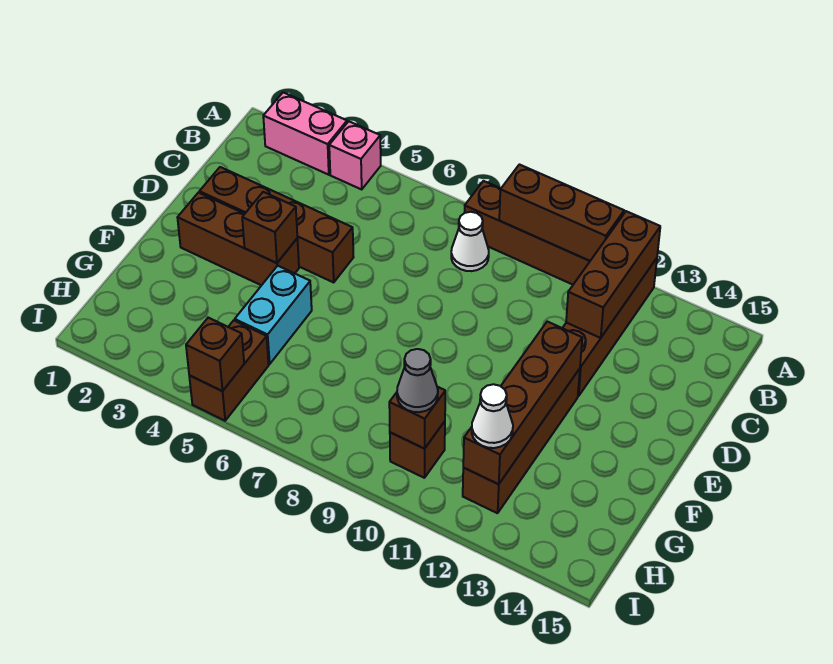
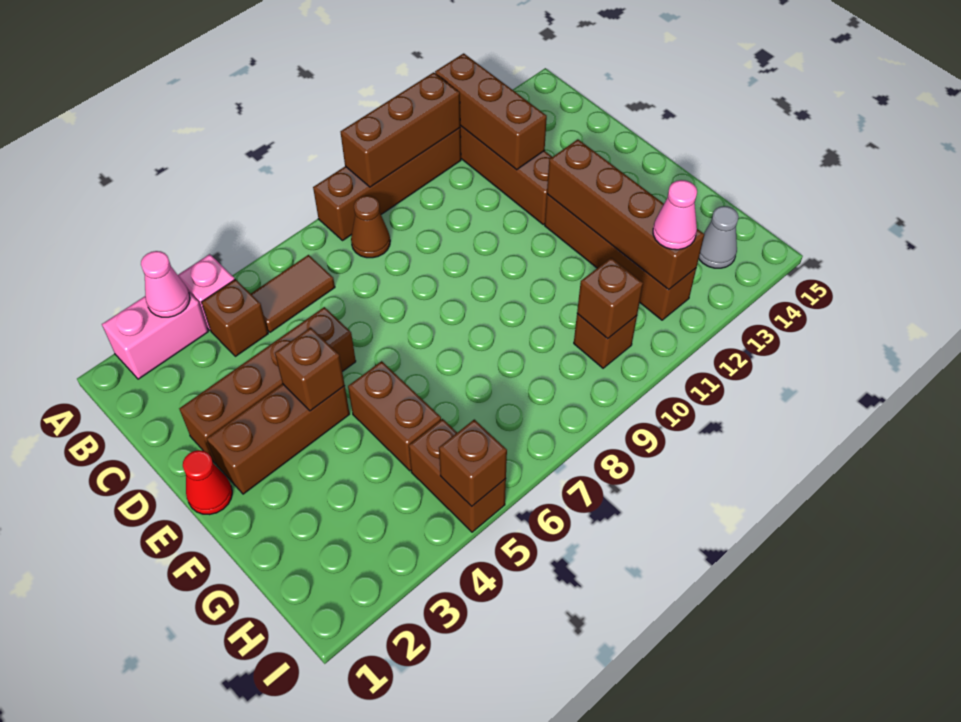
none -> pink 1x1 cone [141,251,190,317]
none -> brown 1x1 brick [202,279,268,356]
none -> brown 1x2 tile [251,255,335,332]
white 1x1 cone [451,212,489,271] -> brown 1x1 cone [351,196,390,258]
none -> red 1x1 cone [183,450,232,515]
cyan 1x2 brick [235,266,312,364] -> brown 1x2 brick [348,361,441,471]
grey 1x1 cone [397,349,438,412] -> grey 1x1 cone moved to [699,206,738,268]
white 1x1 cone [472,384,513,448] -> pink 1x1 cone [653,180,697,250]

